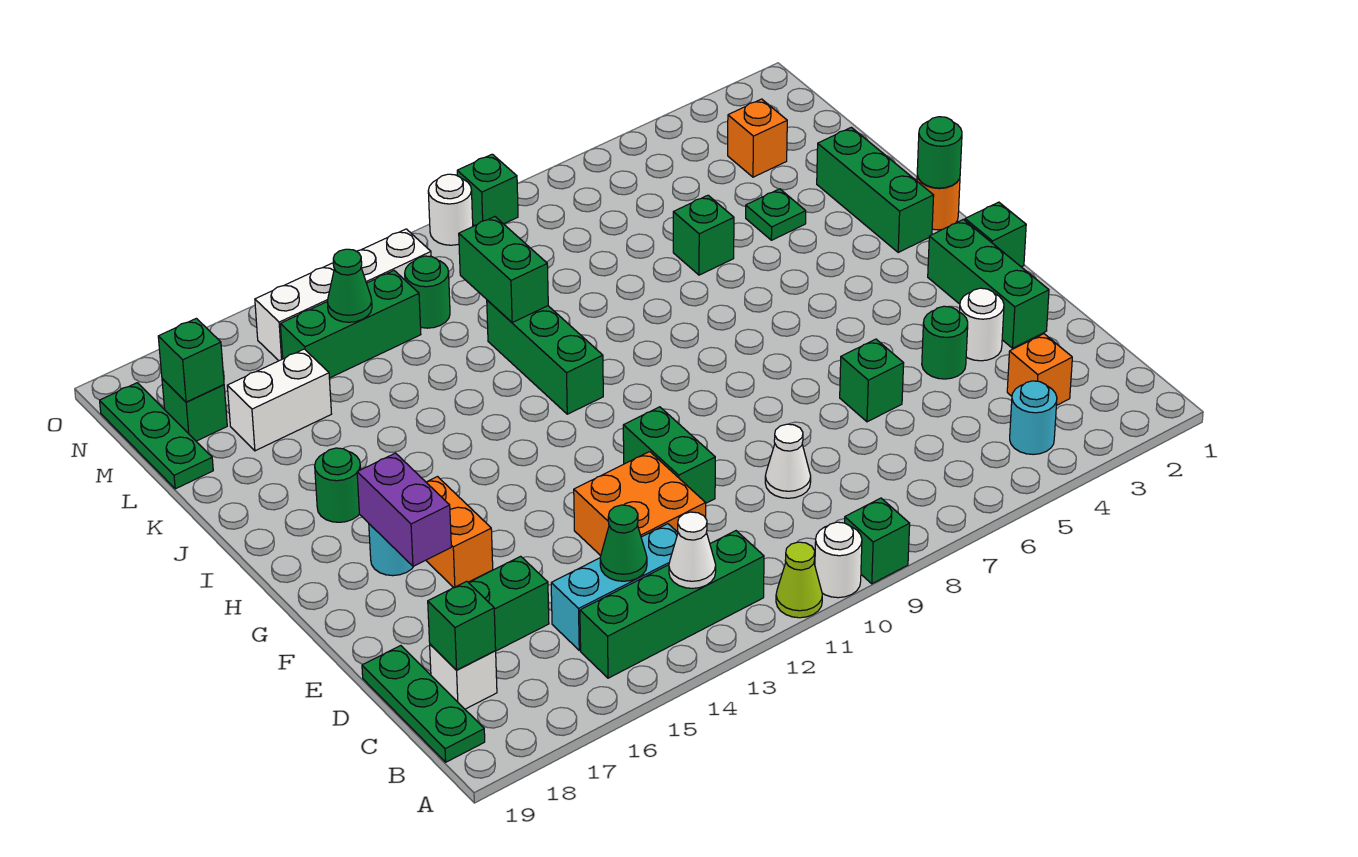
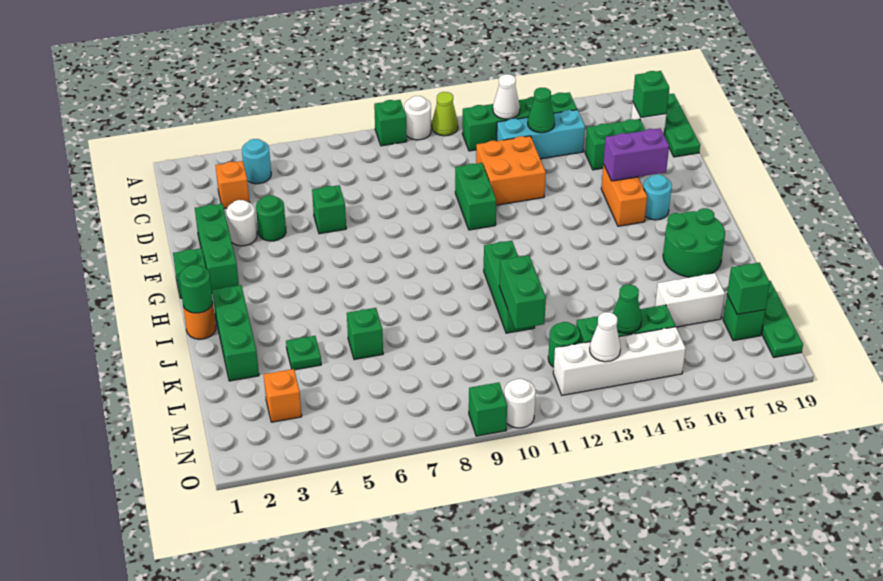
white 1x1 cone [765,424,811,498] -> white 1x1 cone moved to [590,312,621,362]
purple 1x2 brick [357,453,451,567] -> purple 1x2 brick turned to [604,128,669,181]
green 1x1 round brick [315,448,361,522] -> green 2x2 round brick [663,208,725,277]

